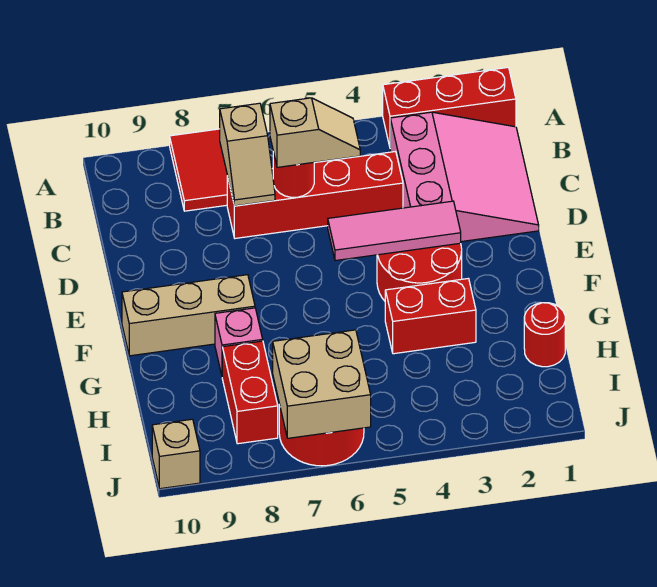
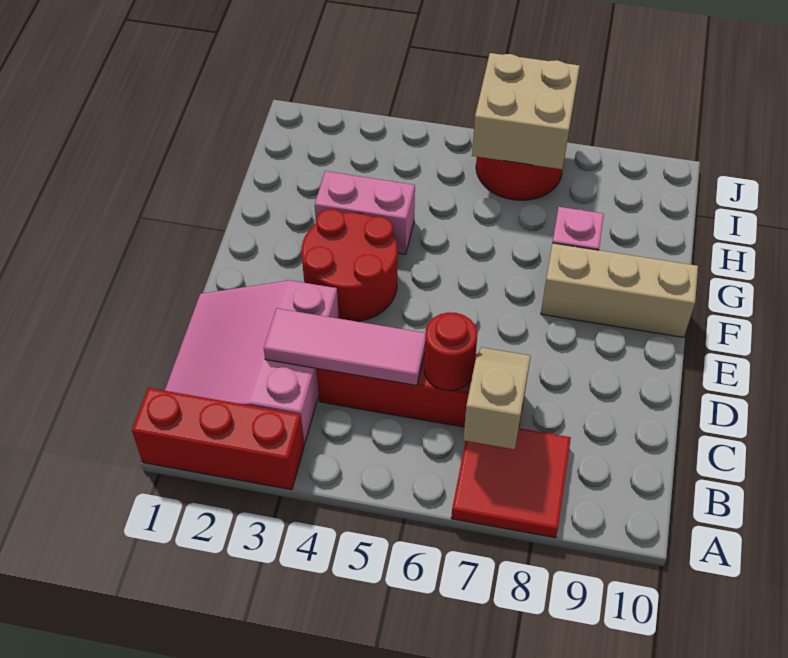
tan 1x2 slope [270,98,360,167] -> none
pink 1x3 tile [328,201,461,261] -> pink 1x3 tile moved to [264,308,426,386]
red 1x2 brick [385,278,476,354] -> pink 1x2 brick [315,171,415,254]
red 1x1 round brick [524,303,565,367] -> none
red 1x2 brick [222,341,278,444] -> none
tan 1x1 brick [152,419,200,489] -> none

